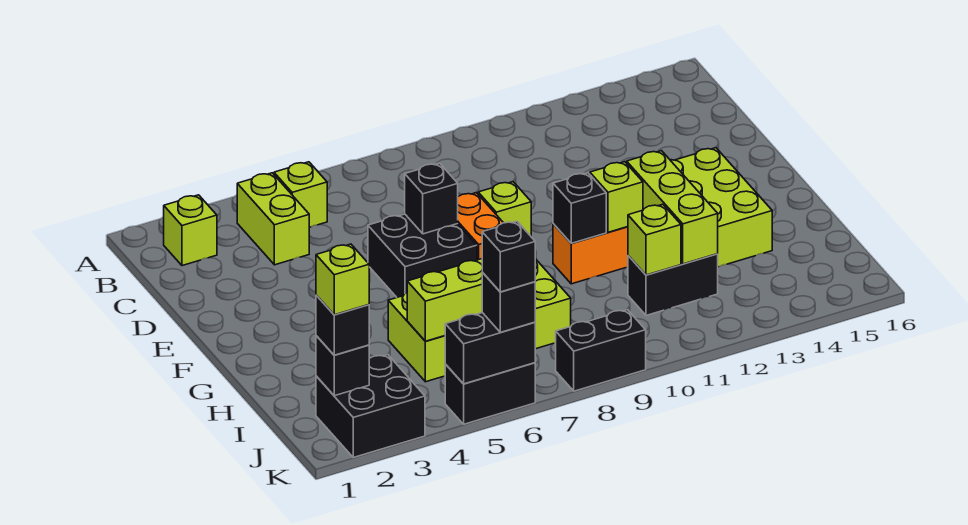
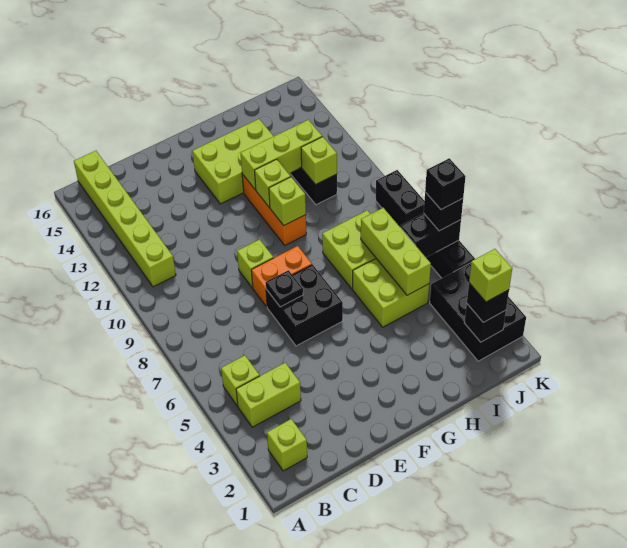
none -> lime 1x6 brick [74,151,176,287]
black 1x1 brick [405,163,458,234] -> black 1x1 plate [266,270,303,307]
black 1x1 brick [553,173,606,243] -> lime 1x1 brick [269,177,306,225]
black 2x2 brick [316,355,425,457] -> black 2x3 brick [430,263,526,361]
black 1x2 brick [445,313,535,384] -> black 1x2 brick turned to [400,214,461,257]

